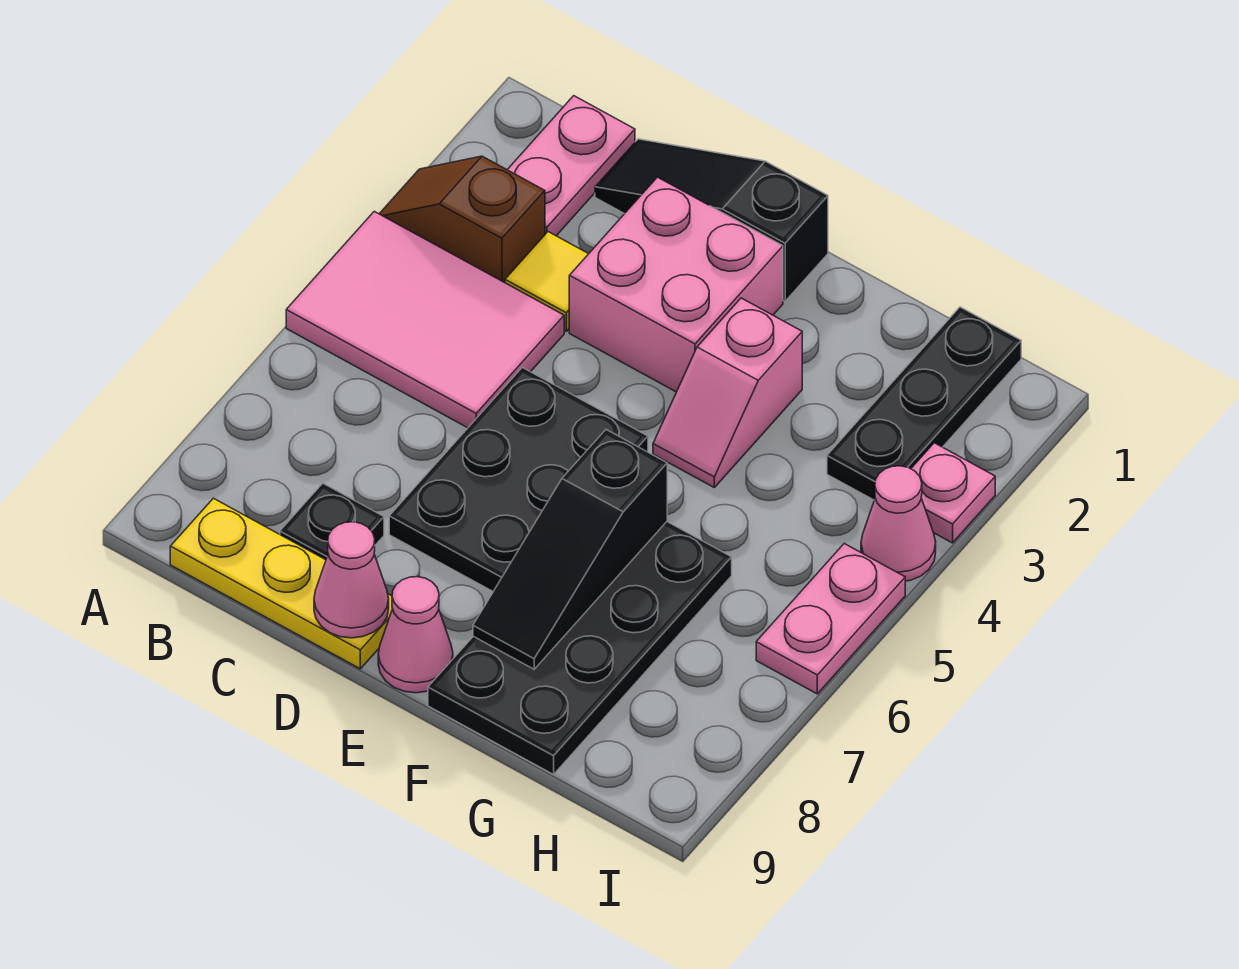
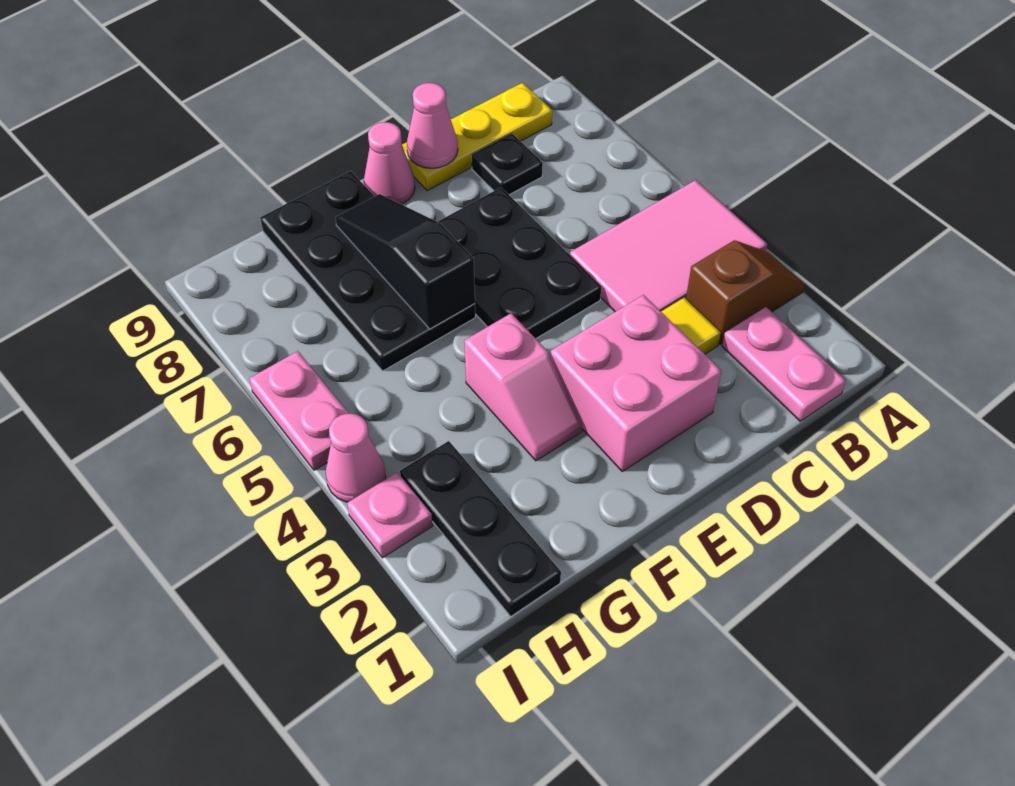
black 1x3 slope [595,139,828,301] -> none
pink 1x2 slope [653,298,802,487] -> pink 1x2 slope turned to [464,313,582,461]

